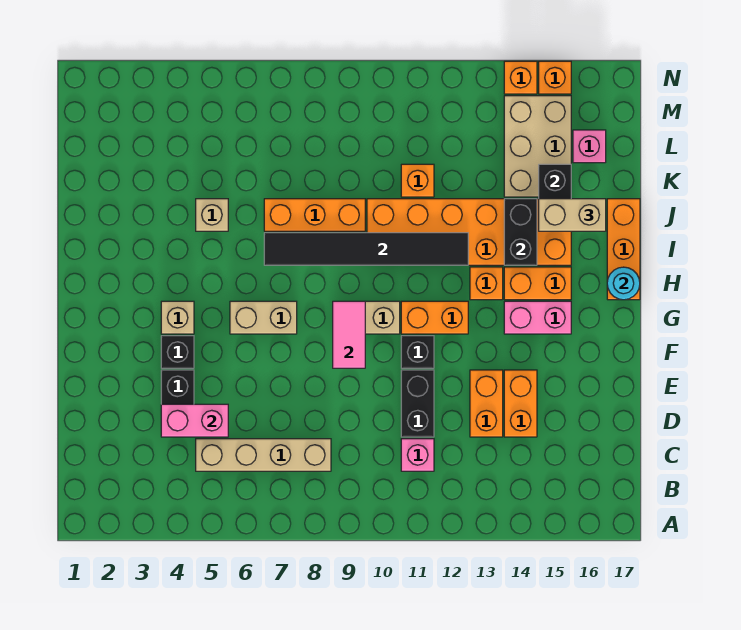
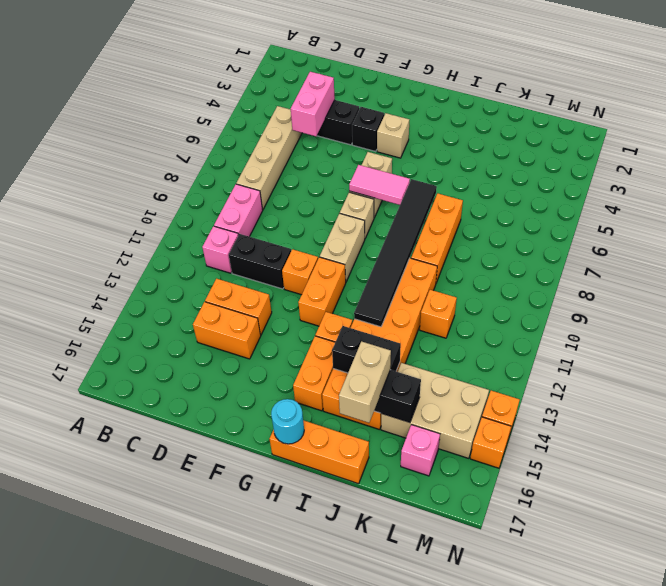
pink 1x2 tile [333,301,365,368] -> pink 1x2 tile moved to [349,165,410,205]
black 1x1 brick [401,336,434,368] -> orange 1x1 brick [282,249,318,295]
pink 1x2 brick [504,301,571,334] -> pink 1x2 brick moved to [214,184,263,237]
tan 1x1 brick [196,199,228,231] -> tan 1x1 brick moved to [340,192,374,238]

